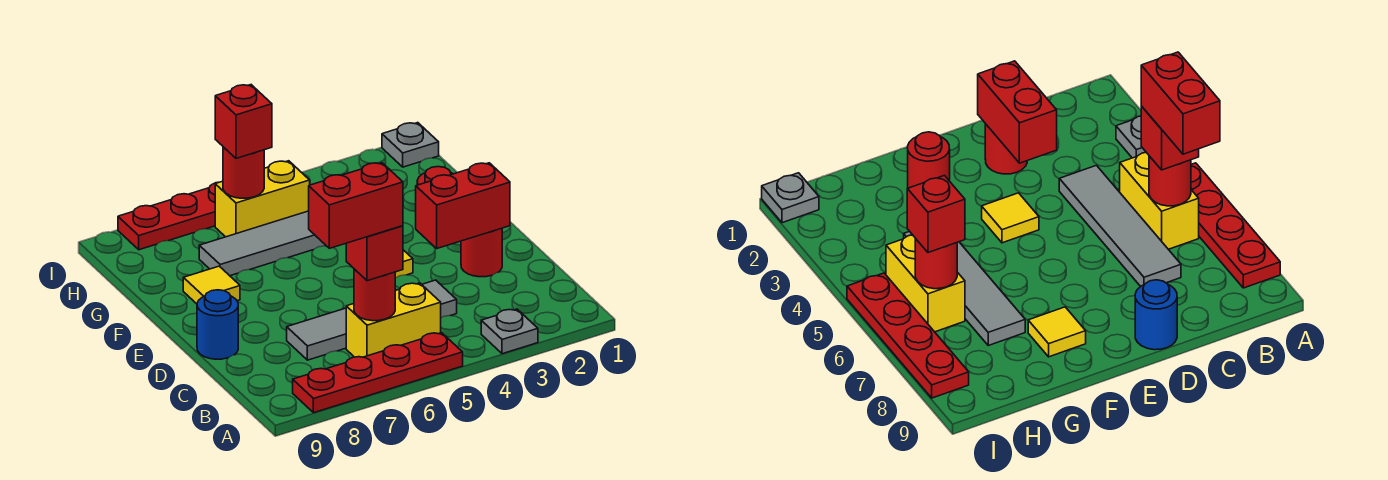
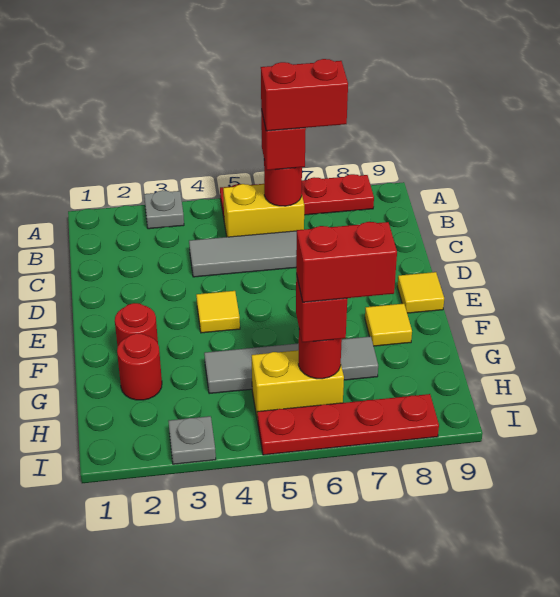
red 1x1 round brick [461,228,502,277] -> red 1x1 round brick moved to [117,333,162,400]
red 1x2 brick [416,163,510,248] -> red 1x2 brick moved to [296,222,397,302]
blue 1x1 round brick [197,290,238,359] -> none
none -> yellow 1x1 tile [397,272,444,313]
grey 1x1 plate [382,123,439,167] -> grey 1x1 plate moved to [168,416,216,464]

